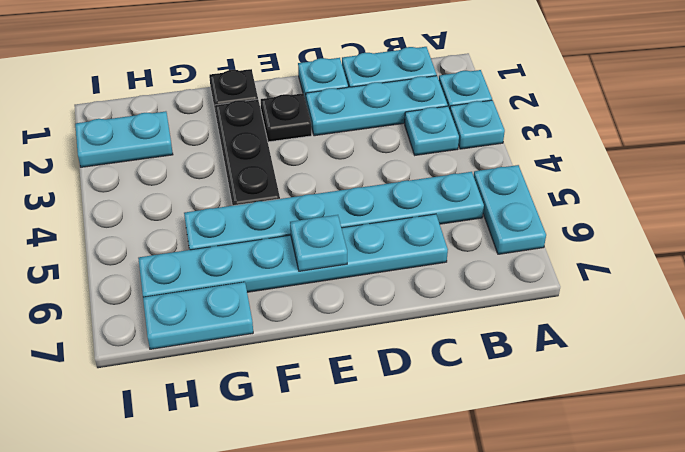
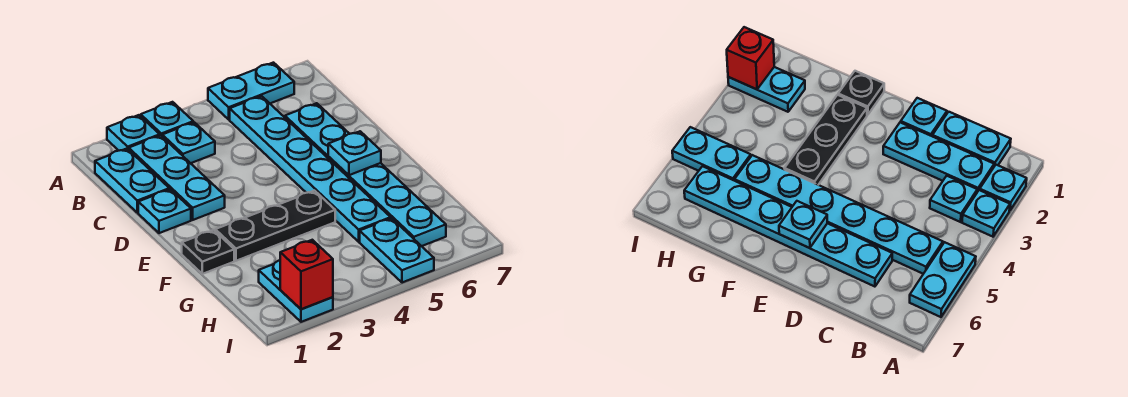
black 1x1 plate [261,93,312,142] -> none
cyan 1x2 plate [143,282,253,349] -> cyan 1x2 plate moved to [360,218,434,283]
none -> red 1x1 brick [280,240,333,309]

